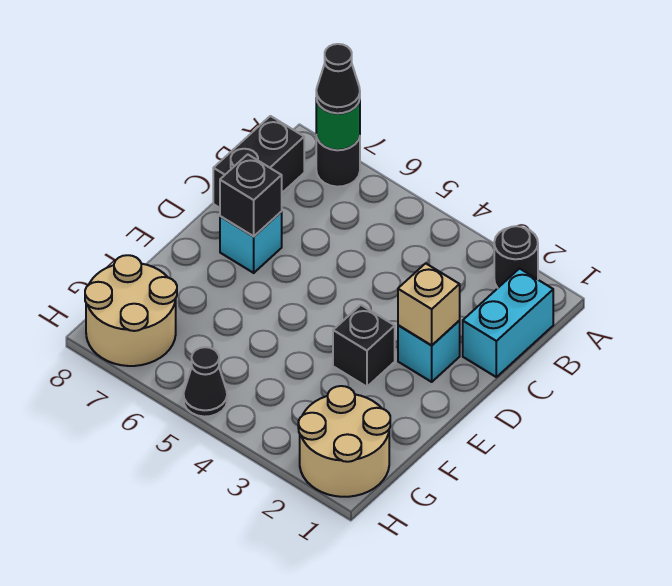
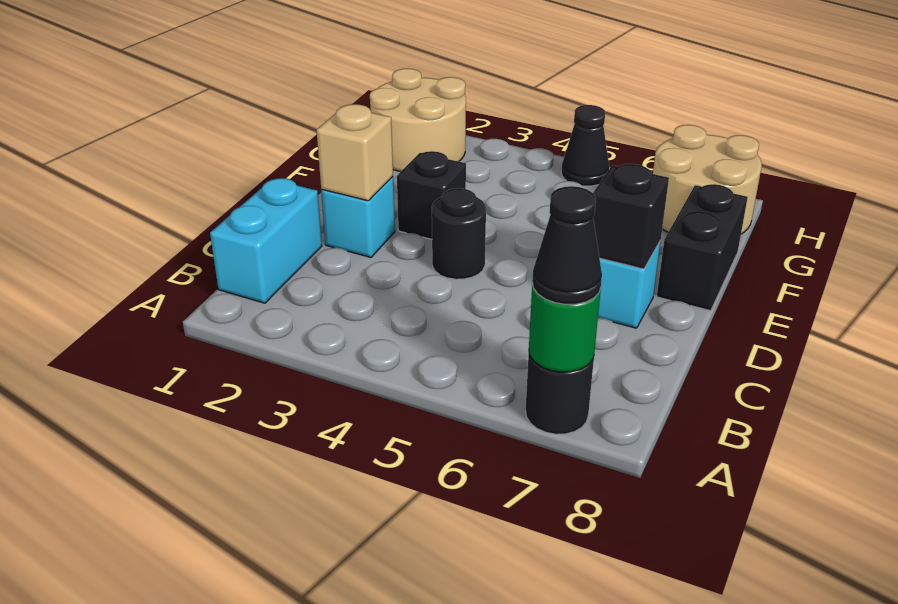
black 1x1 round brick [494,226,538,288] -> black 1x1 round brick moved to [432,188,486,279]
black 1x2 brick [213,116,304,208] -> black 1x2 brick moved to [657,184,748,311]

